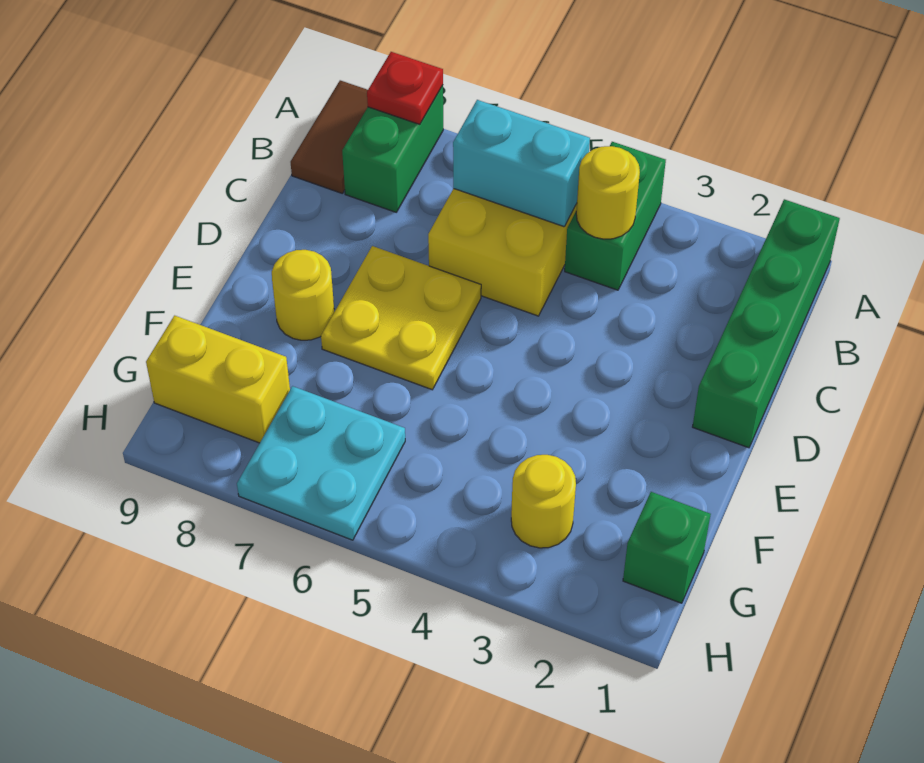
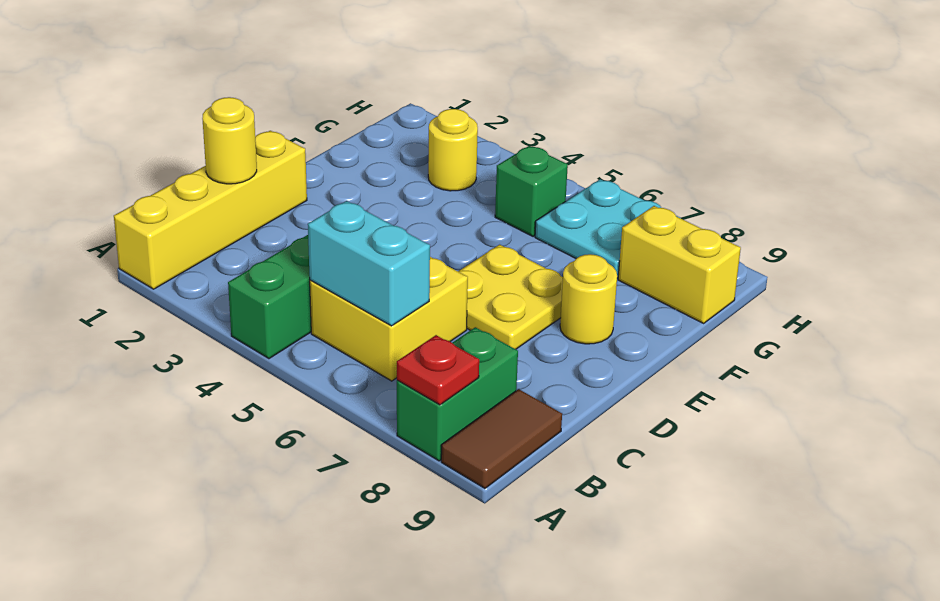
green 1x4 brick [693,199,840,448] -> yellow 1x4 brick [114,131,307,289]
yellow 1x1 round brick [576,146,640,239] -> yellow 1x1 round brick moved to [202,97,257,184]
green 1x1 brick [623,492,711,603] -> green 1x1 brick moved to [495,146,568,236]

